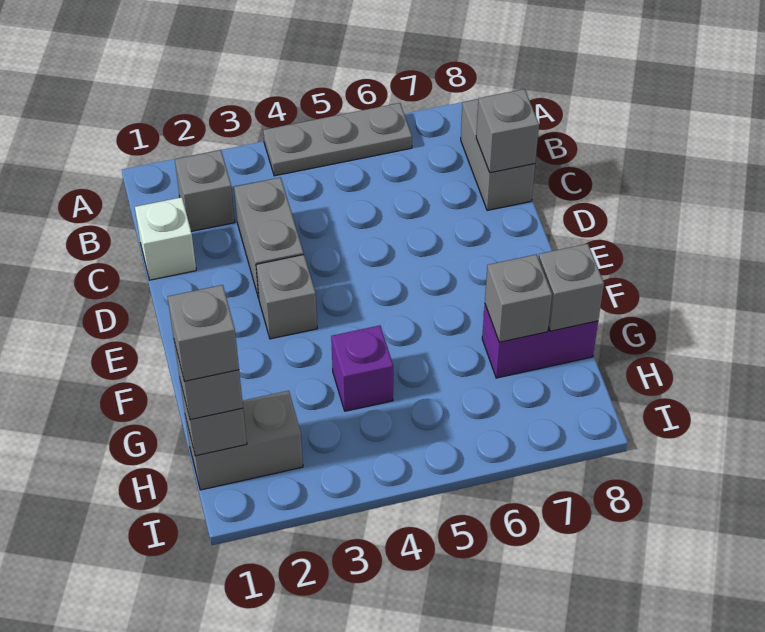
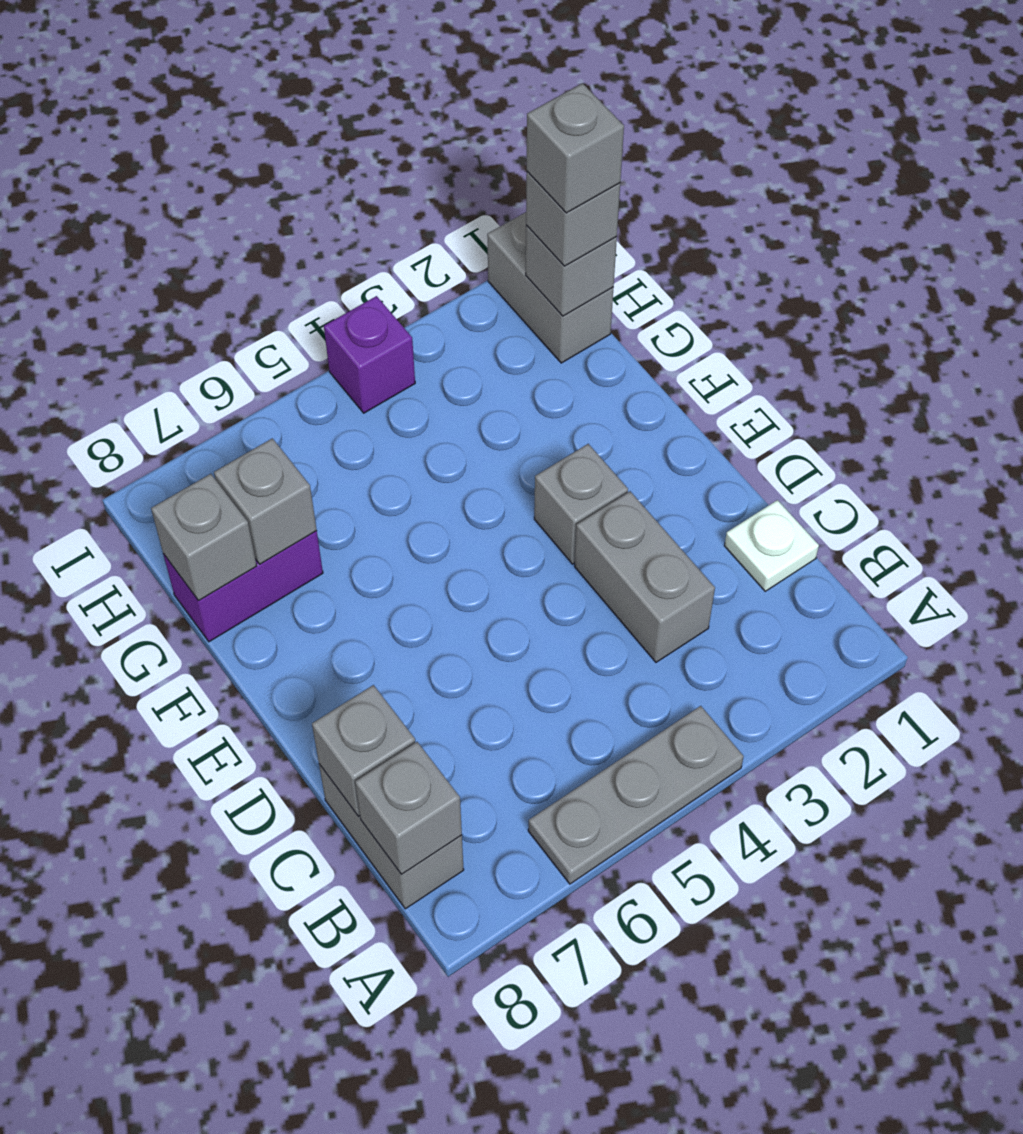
grey 1x1 brick [175,150,235,231] -> grey 1x1 brick moved to [355,742,462,875]
white 1x1 brick [135,197,196,280] -> white 1x1 plate [724,500,819,591]
purple 1x1 brick [331,325,393,411] -> purple 1x1 brick moved to [324,296,415,413]
grey 1x2 brick [185,391,303,490] -> grey 1x2 brick turned to [487,212,613,363]

